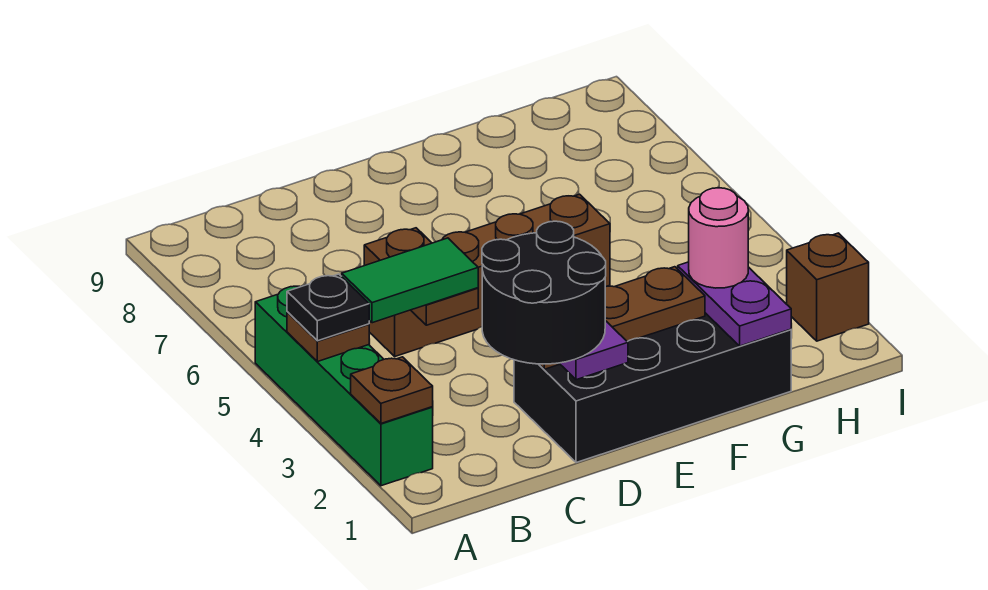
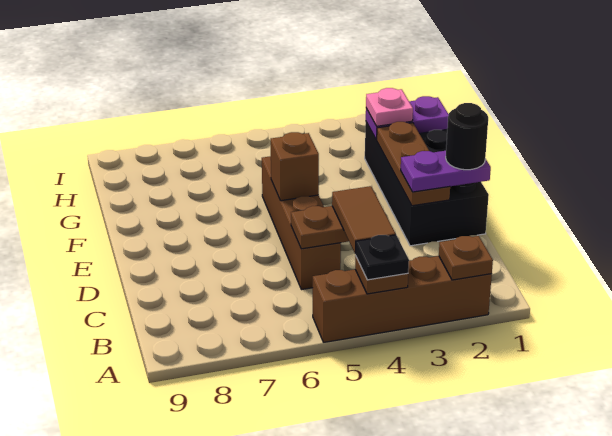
green 1x4 brick [255,286,433,486] -> brown 1x4 brick [313,256,492,342]
green 1x2 tile [342,238,478,323] -> brown 1x2 tile [332,186,396,254]
black 2x2 round brick [482,221,606,364] -> black 1x1 round brick [446,103,488,170]
pink 1x1 round brick [689,188,748,288] -> pink 1x1 plate [366,88,413,126]
brown 1x1 brick [787,233,869,341] -> brown 1x1 brick moved to [271,132,319,201]

